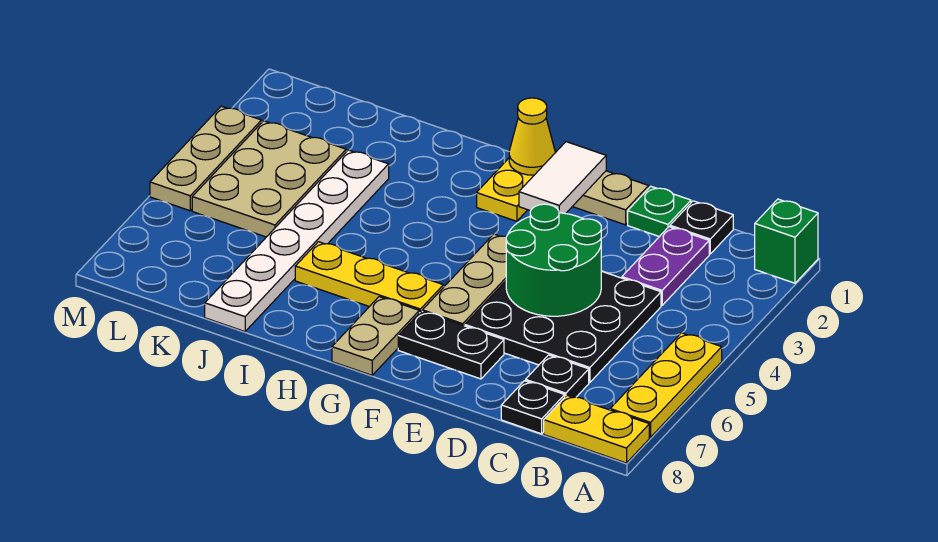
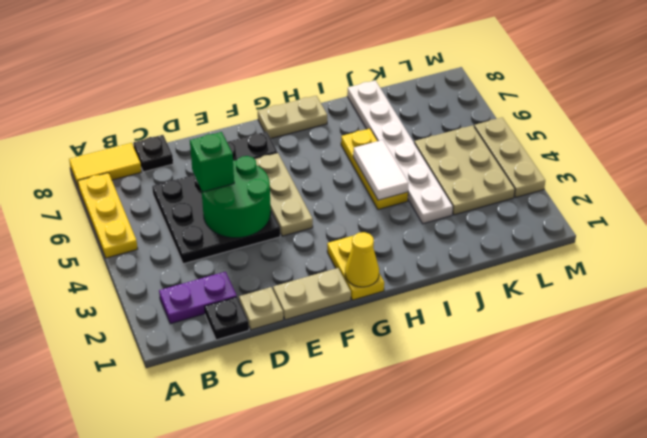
green 1x1 brick [755,199,818,283] -> green 1x1 brick moved to [190,132,234,192]
yellow 1x2 plate [544,395,649,463] -> yellow 1x2 tile [69,143,141,188]
purple 1x2 plate [622,227,709,305] -> purple 1x2 plate turned to [159,272,237,324]
black 1x1 plate [526,355,589,398] -> none
green 1x1 plate [628,186,691,237] -> tan 1x1 plate [239,287,283,330]
white 1x2 tile [519,142,606,214] -> white 1x2 tile moved to [353,140,409,200]
yellow 1x3 plate [295,242,443,313] -> yellow 1x3 plate turned to [341,129,408,210]
tan 1x2 plate [332,297,419,375] -> tan 1x2 plate turned to [258,96,327,138]

